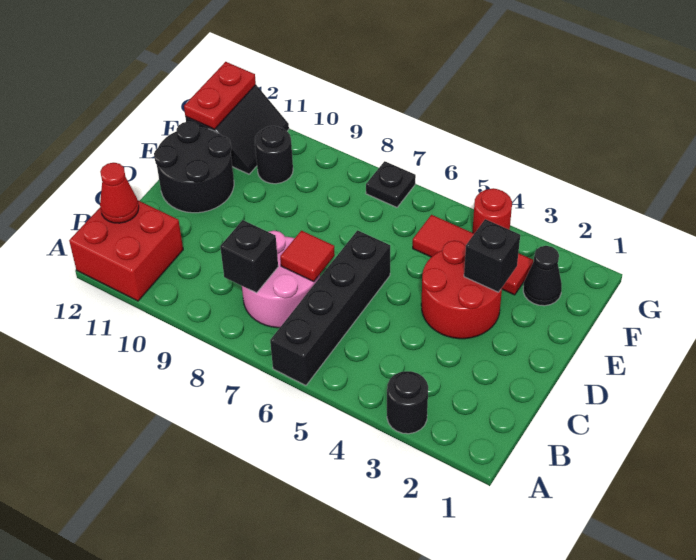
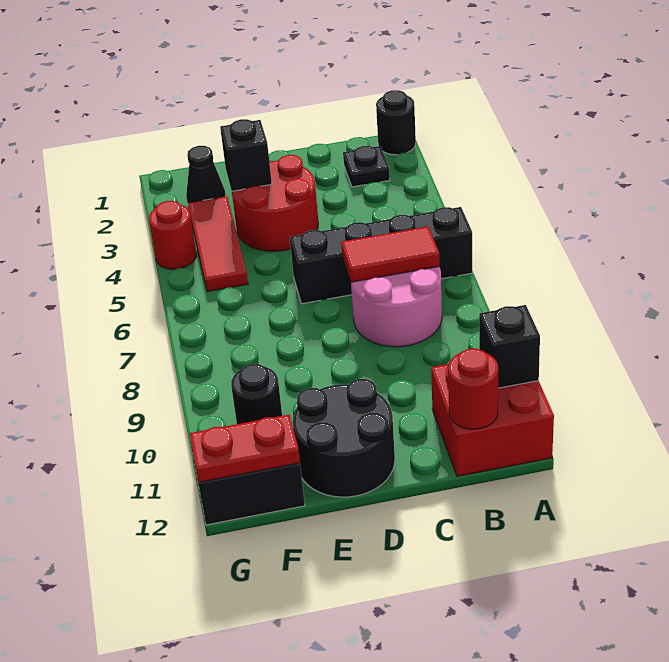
black 1x1 round brick [387,371,428,434] -> black 1x1 round brick moved to [376,90,416,155]
black 1x1 brick [220,220,278,293] -> black 1x1 brick moved to [479,305,540,388]
red 1x1 cone [100,163,139,223] -> red 1x1 round brick [448,349,498,429]
red 1x1 tile [280,231,335,281] -> red 1x2 tile [341,227,440,282]
black 1x1 plate [366,161,416,207] -> black 1x1 plate moved to [343,146,390,187]

